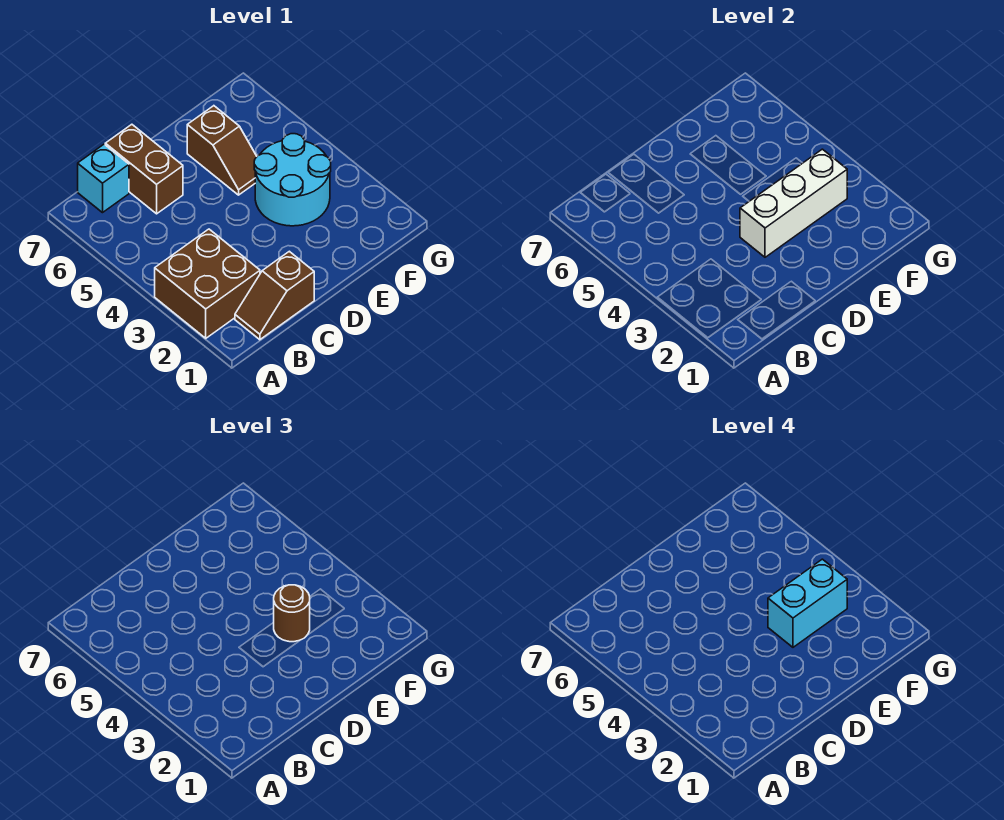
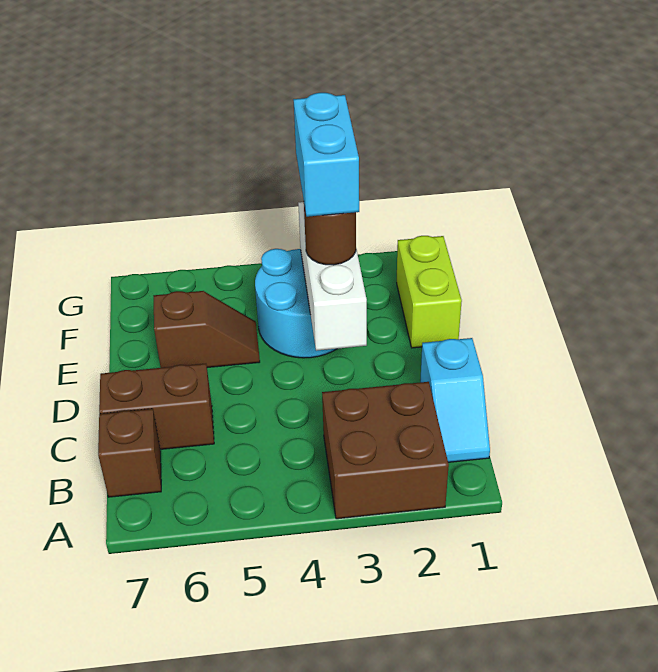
brown 1x2 slope [235,251,314,340] -> cyan 1x2 slope [420,338,490,462]
cyan 1x1 brick [78,144,129,213] -> brown 1x1 brick [98,409,161,497]
none -> lime 1x2 brick [397,236,462,348]

